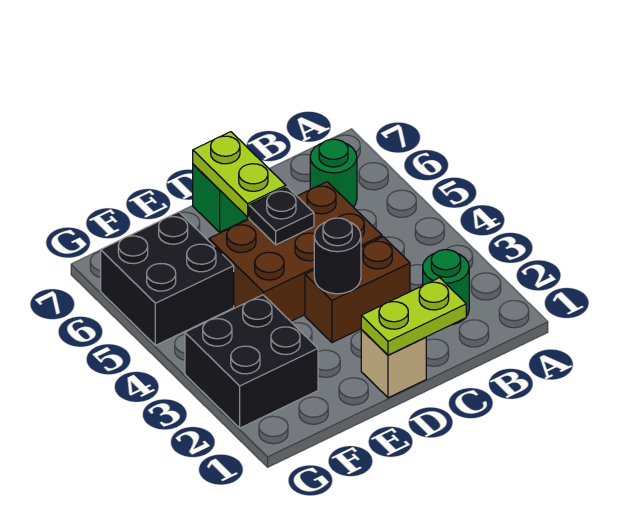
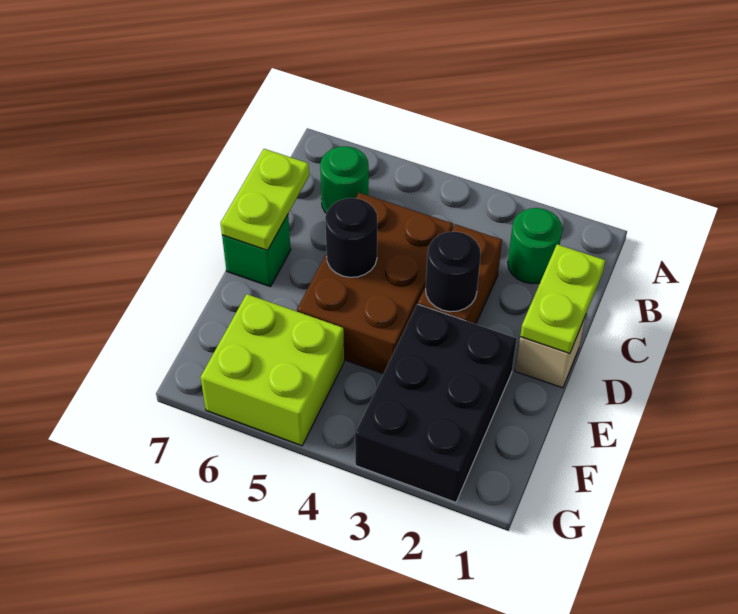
black 1x1 plate [249,187,314,245] -> black 1x1 round brick [325,198,377,277]
lime 1x2 plate [193,132,286,217] -> lime 1x2 plate turned to [221,149,309,250]
black 2x2 brick [185,295,318,428] -> black 2x3 brick [355,304,517,502]
black 2x2 brick [101,212,234,345] -> lime 2x2 brick [200,294,344,446]

